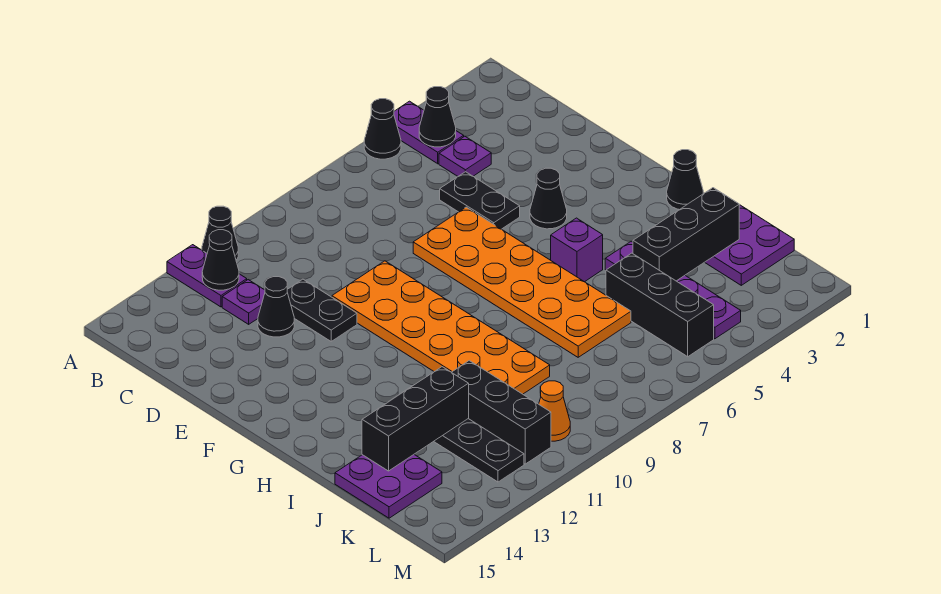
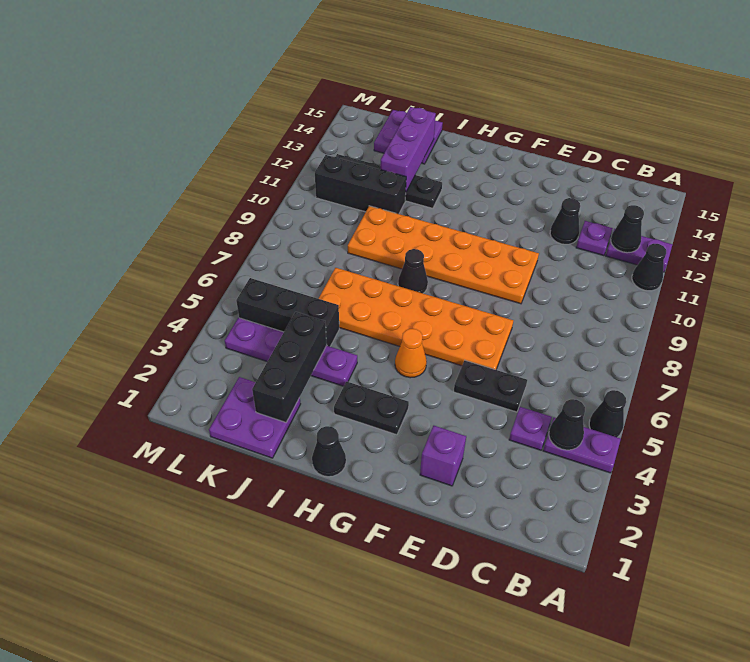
black 1x2 plate [287,279,357,341] -> black 1x2 plate moved to [334,382,409,435]
black 1x1 cone [530,168,567,229] -> black 1x1 cone moved to [398,249,428,293]
purple 1x1 brick [551,218,603,282] -> purple 1x1 brick moved to [420,426,466,486]
black 1x3 brick [362,367,469,471] -> purple 1x3 brick [380,107,436,192]
orange 1x1 cone [539,381,570,441] -> orange 1x1 cone moved to [395,329,427,378]

